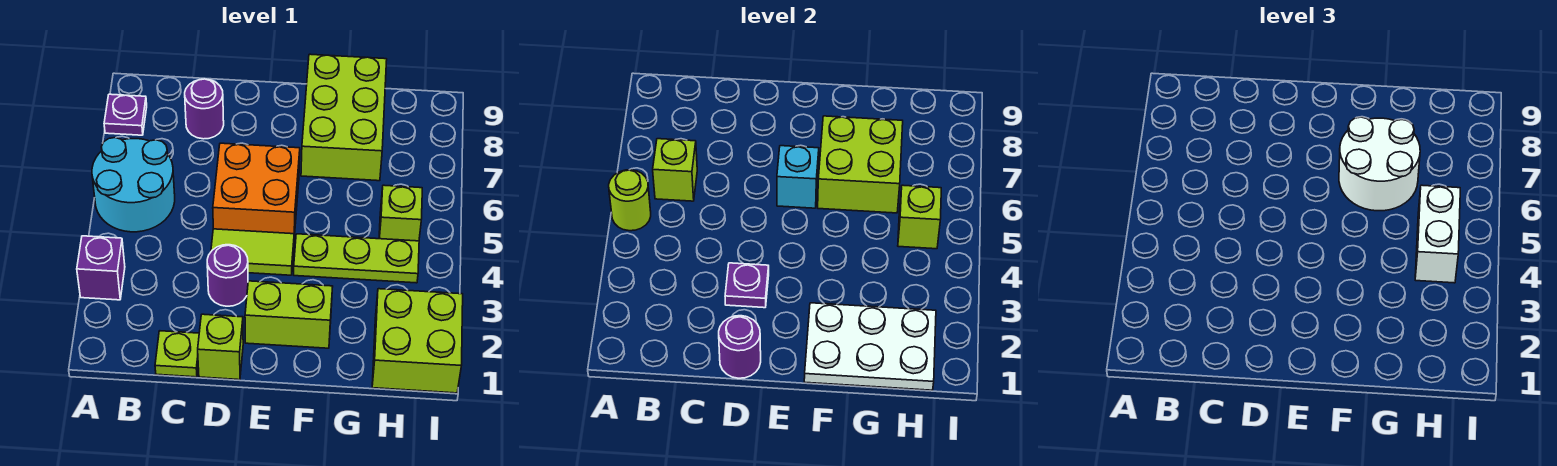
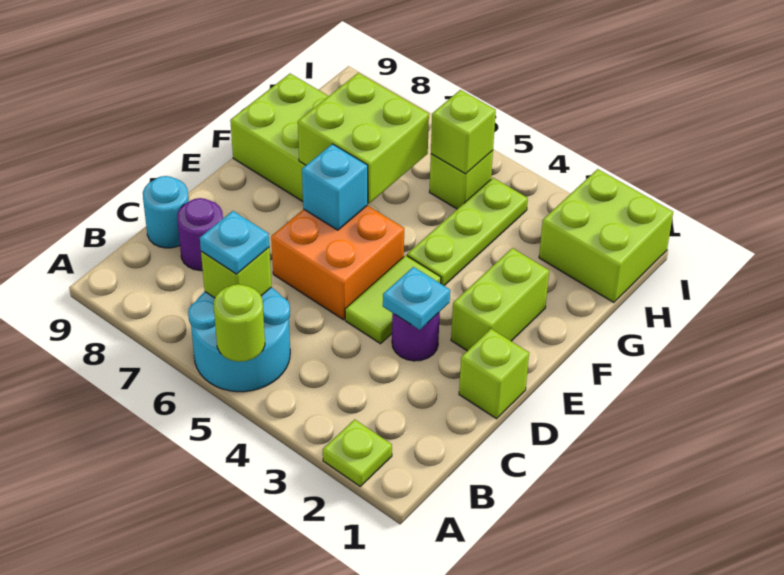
purple 1x1 brick [77,236,125,300] -> none
purple 1x1 plate [104,94,147,135] -> none
none -> cyan 1x1 plate [200,211,269,274]
lime 1x1 plate [155,331,199,377] -> lime 1x1 plate moved to [323,419,392,486]
none -> cyan 1x1 round brick [143,176,189,248]
purple 1x1 round brick [719,316,761,378] -> none
purple 1x1 plate [725,263,769,308] -> cyan 1x1 plate [383,267,450,330]
white 2x3 plate [804,303,936,390] -> none
white 2x2 round brick [1339,117,1420,211] -> none
white 1x2 brick [1415,185,1460,283] -> none

